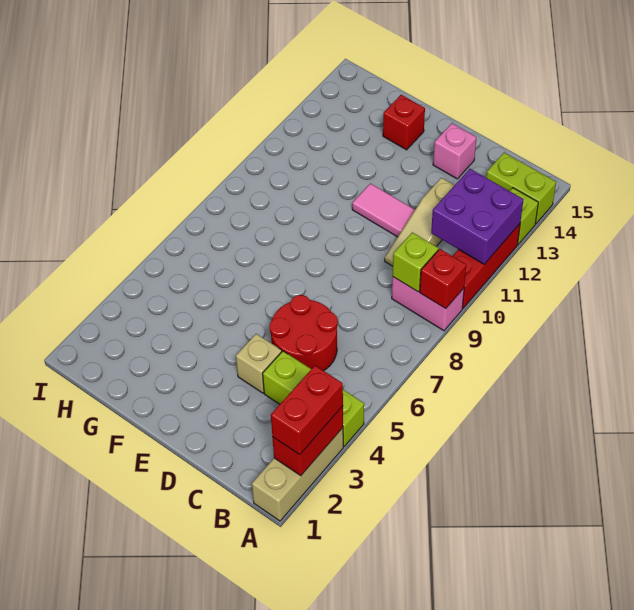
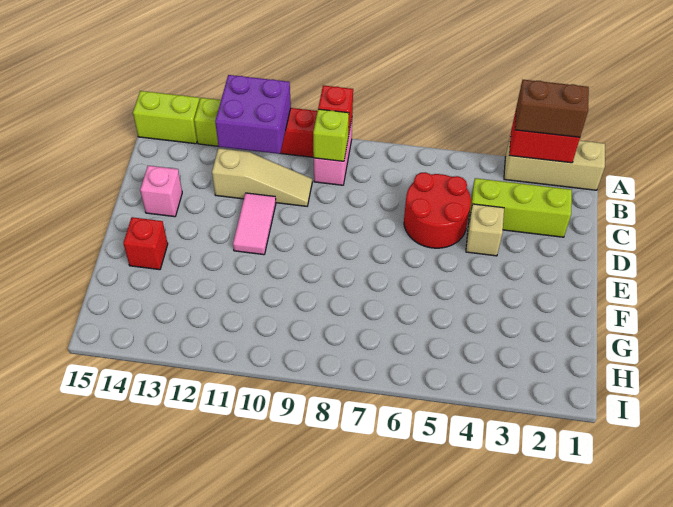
red 1x2 brick [271,366,343,455] -> brown 1x2 brick [515,80,589,137]
lime 1x3 brick [263,351,364,446] -> lime 1x3 brick turned to [468,178,572,237]
lime 1x2 brick [486,153,556,224] -> lime 1x2 brick turned to [133,91,200,144]

